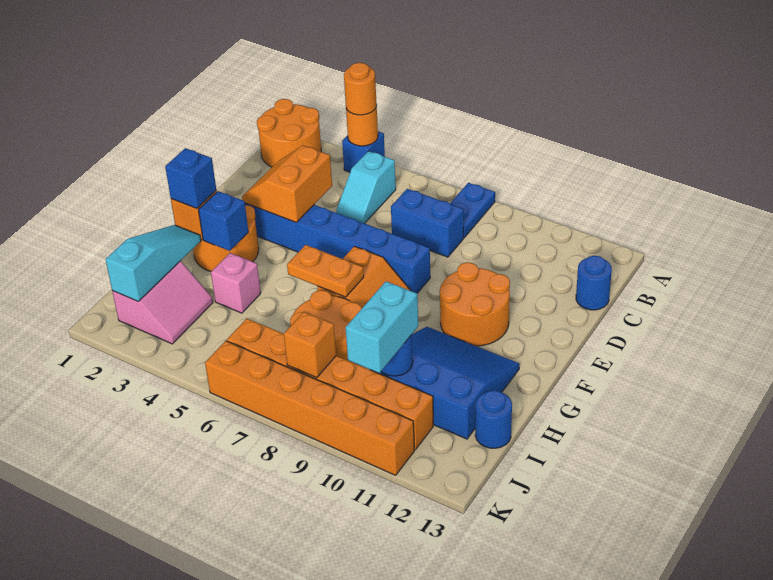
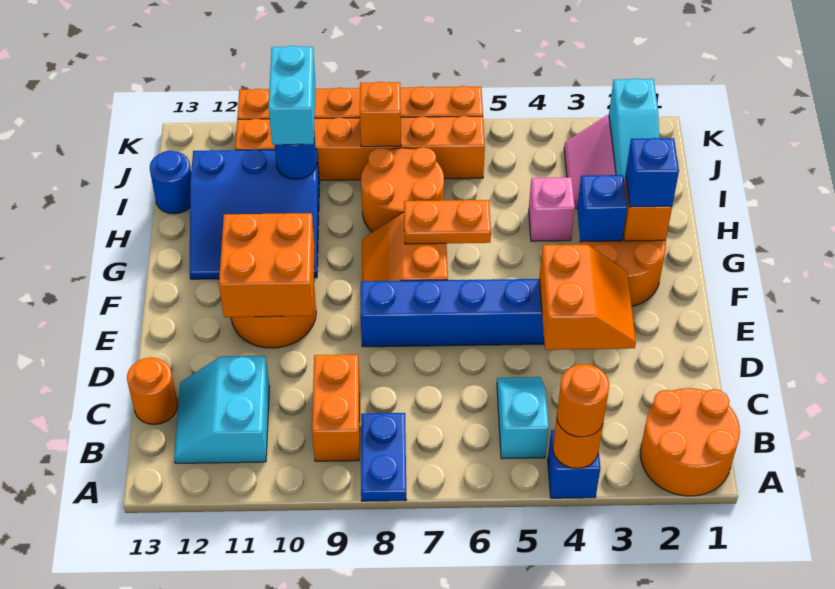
none -> orange 1x2 brick [312,355,360,461]
none -> cyan 2x2 slope [174,356,270,463]
blue 1x2 brick [391,189,464,257] -> none
blue 1x1 round brick [576,256,612,310] -> orange 1x1 round brick [127,358,178,425]
none -> orange 2x2 brick [219,213,315,317]

